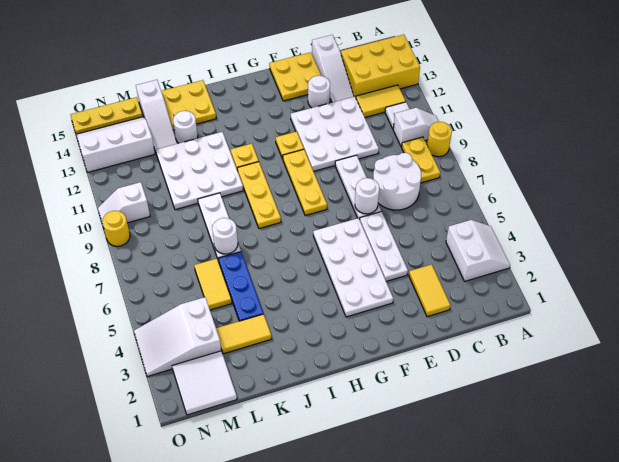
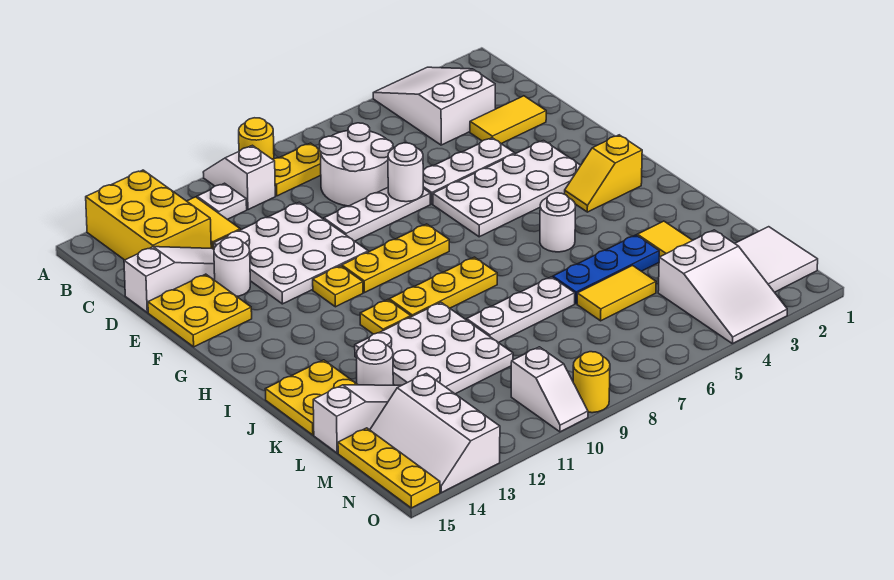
white 2x2 slope [446,220,510,281] -> white 2x3 slope [373,67,495,145]
none -> yellow 1x2 slope [565,135,642,212]
white 1x1 round brick [212,218,238,254] -> white 1x1 round brick moved to [540,193,576,252]

